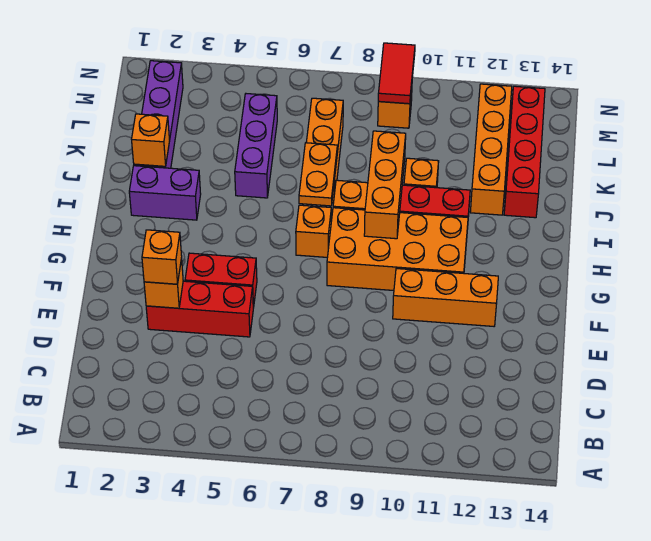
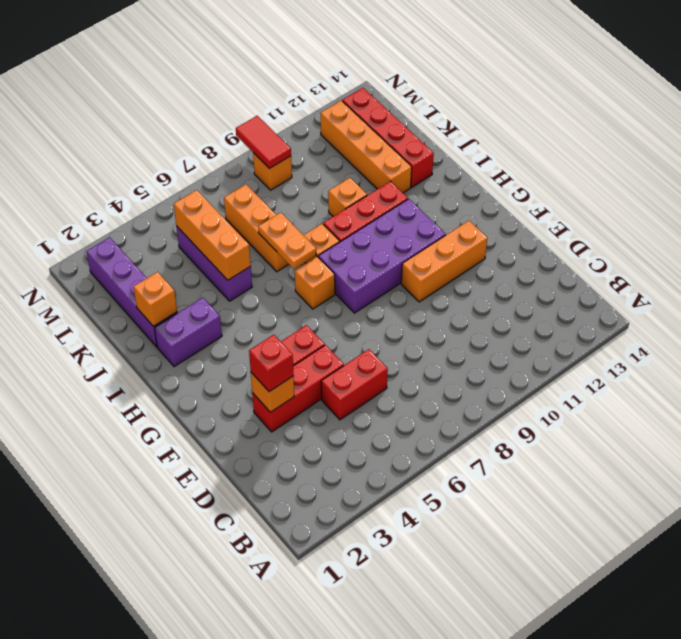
none -> red 1x2 brick [321,349,388,420]
orange 1x1 brick [142,230,182,284] -> red 1x1 brick [249,335,294,392]
orange 2x4 brick [327,208,468,290] -> purple 2x4 brick [318,199,446,313]
orange 1x3 brick [364,131,406,239] -> orange 1x3 brick moved to [174,190,251,280]

